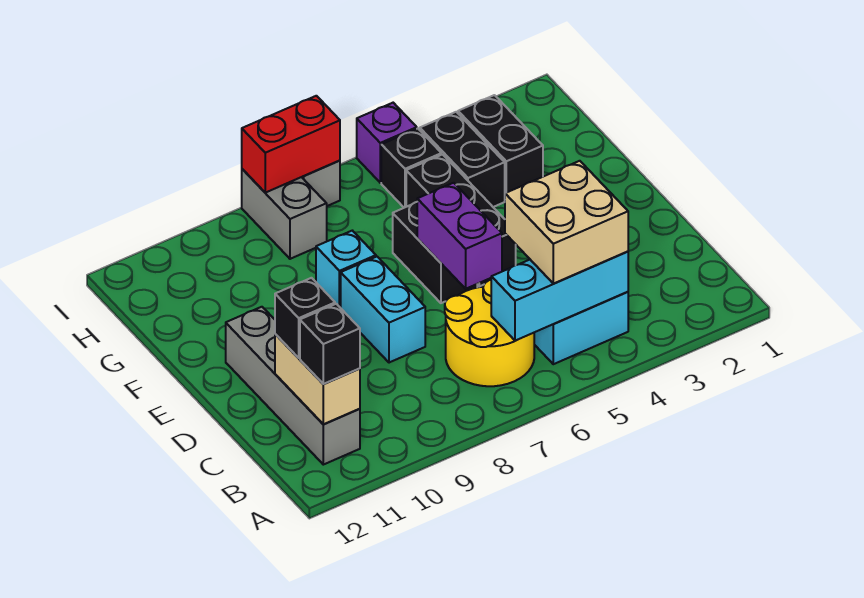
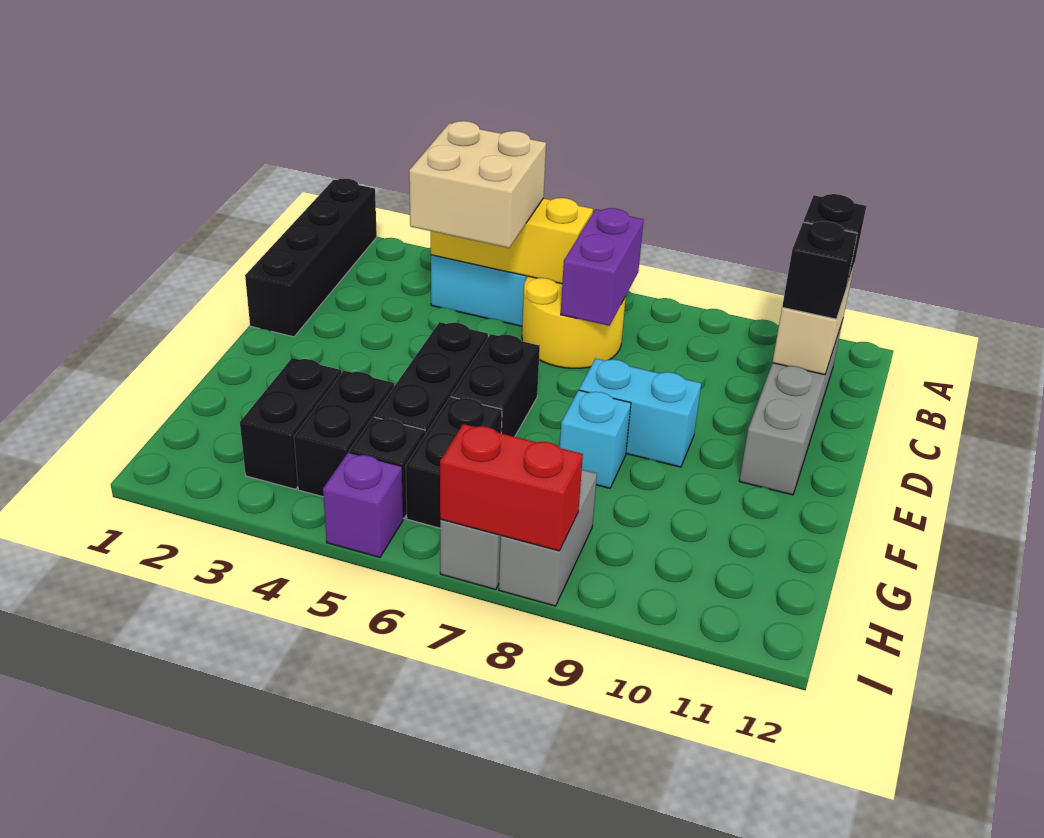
none -> black 1x4 brick [245,178,377,337]
cyan 1x3 brick [491,251,628,341] -> yellow 1x3 brick [431,198,593,284]
purple 1x2 brick [417,183,502,289] -> purple 1x2 brick moved to [561,208,644,326]
cyan 1x2 brick [341,257,425,363] -> cyan 1x2 brick turned to [579,358,701,467]
none -> black 1x2 brick [406,397,502,528]

